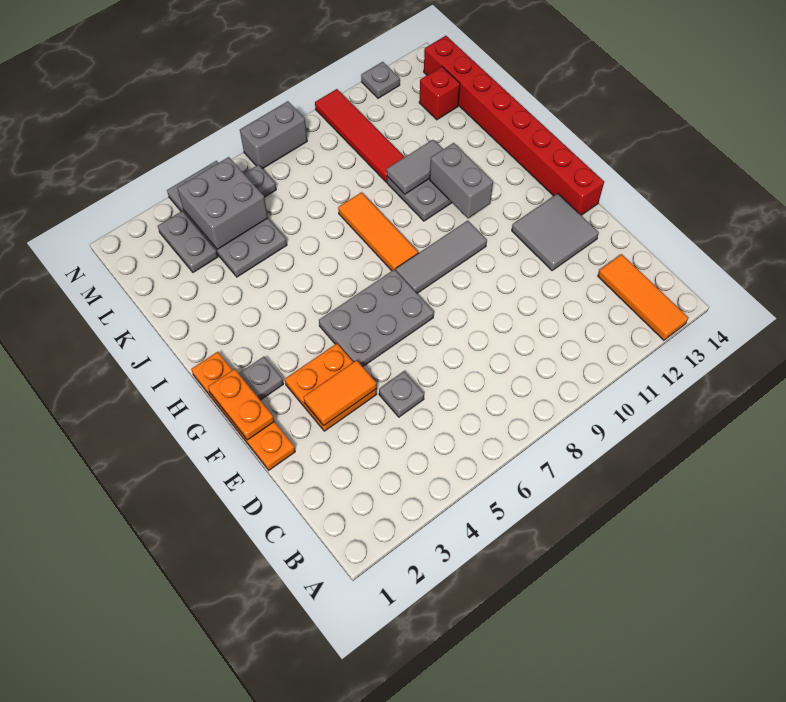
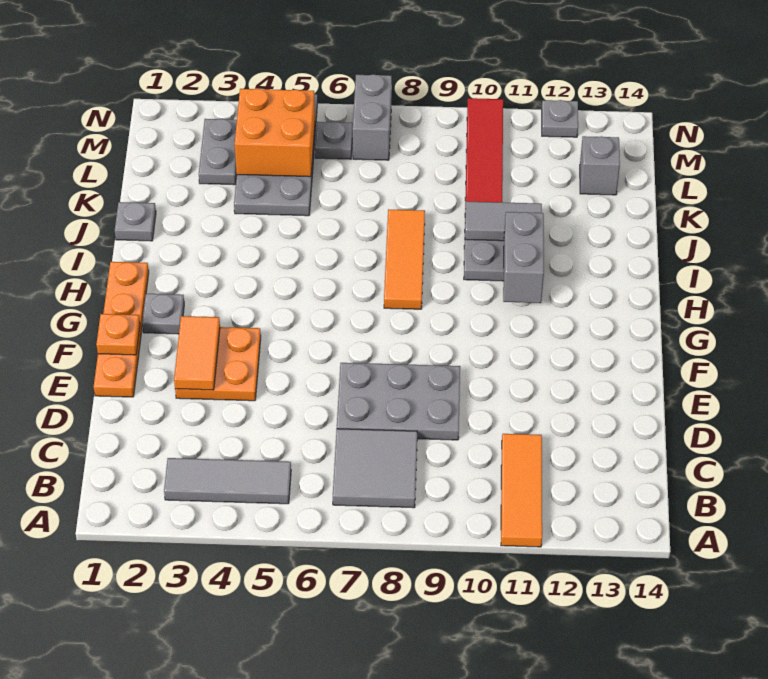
orange 1x3 tile [598,254,689,340] -> orange 1x3 tile moved to [501,434,542,547]
grey 1x1 plate [379,372,424,417] -> grey 1x1 plate moved to [115,202,156,241]
orange 1x2 tile [304,360,377,426] -> orange 1x2 tile turned to [174,316,220,390]
grey 2x2 tile [512,194,599,271] -> grey 2x2 tile moved to [333,429,417,508]
orange 1x2 plate [208,369,274,440] -> orange 1x1 plate [96,314,140,355]
grey 2x3 plate [319,269,434,367] -> grey 2x3 plate moved to [337,363,460,440]
red 1x8 brick [424,36,604,215] -> none
grey 1x3 tile [396,221,487,293] -> grey 1x3 tile moved to [164,458,291,504]
grey 2x2 brick [177,157,268,249] -> orange 2x2 brick [235,89,315,177]
red 1x1 brick [419,67,460,120] -> grey 1x1 brick [580,136,620,195]
grey 1x2 brick [240,101,307,169] -> grey 1x2 brick turned to [353,74,392,160]

